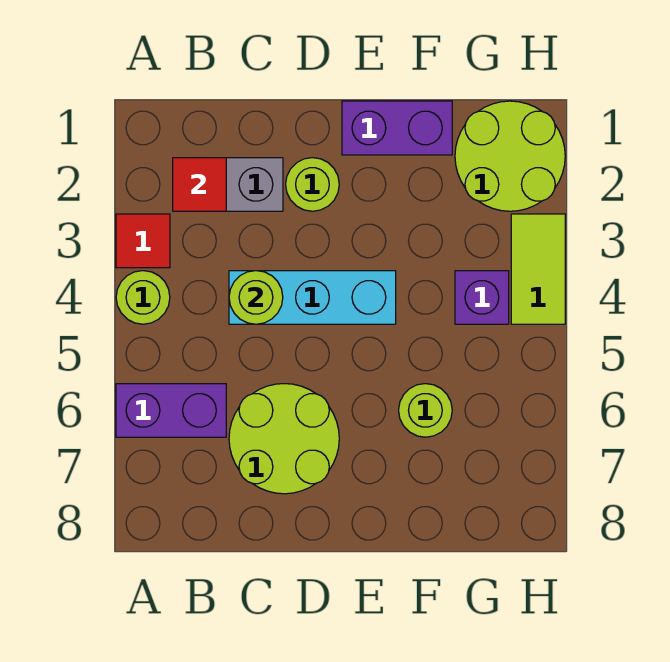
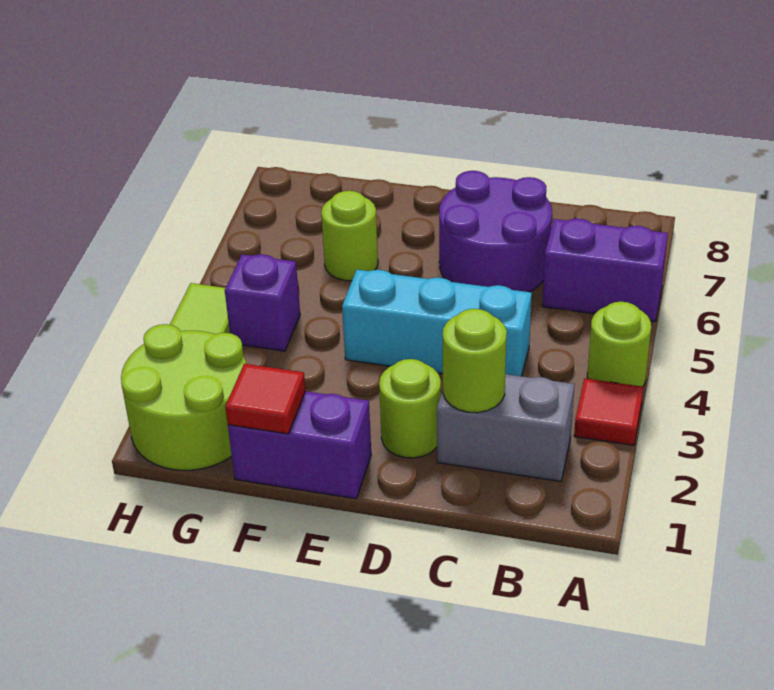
red 1x1 tile [173,158,226,211] -> red 1x1 tile moved to [225,364,306,434]
lime 1x1 round brick [229,271,283,324] -> lime 1x1 round brick moved to [443,309,507,413]
lime 2x2 round brick [229,384,339,494] -> purple 2x2 round brick [439,171,552,292]

